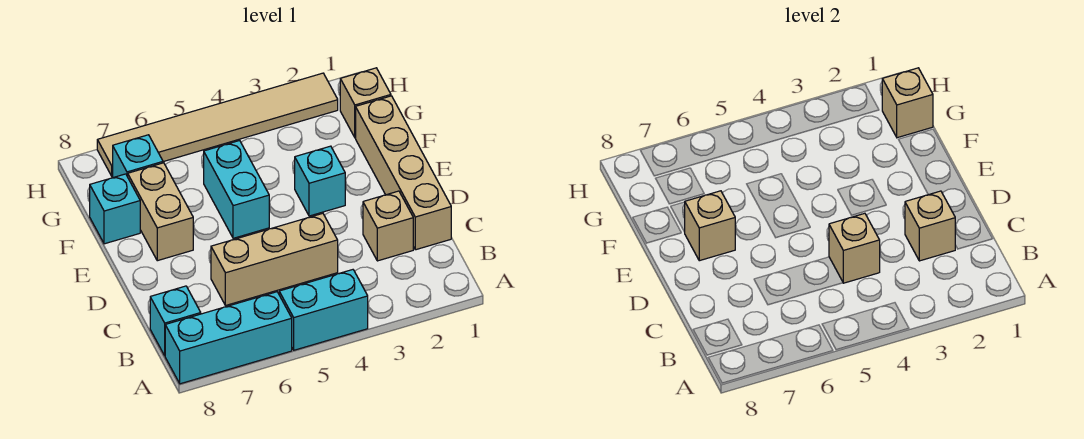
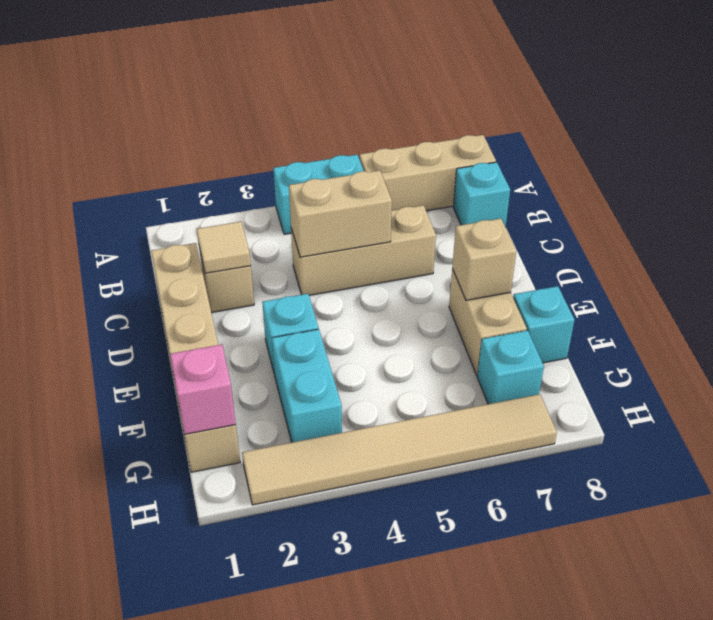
cyan 1x3 brick [165,292,292,384] -> tan 1x3 brick [360,135,496,211]
tan 1x1 brick [905,191,956,261] -> tan 1x1 tile [197,222,251,274]
tan 1x1 brick [829,213,880,283] -> tan 1x2 brick [289,170,392,257]
cyan 1x2 brick [204,141,269,238] -> cyan 1x2 brick moved to [272,329,342,442]
tan 1x1 brick [882,68,933,138] -> pink 1x1 brick [170,345,236,434]

